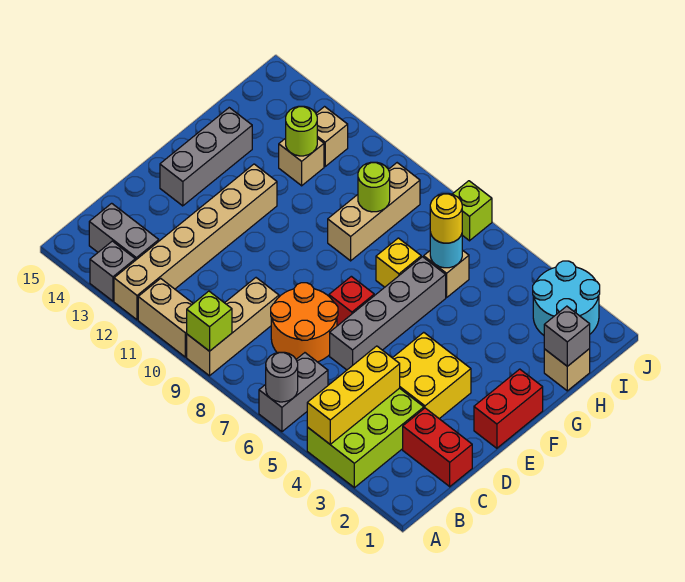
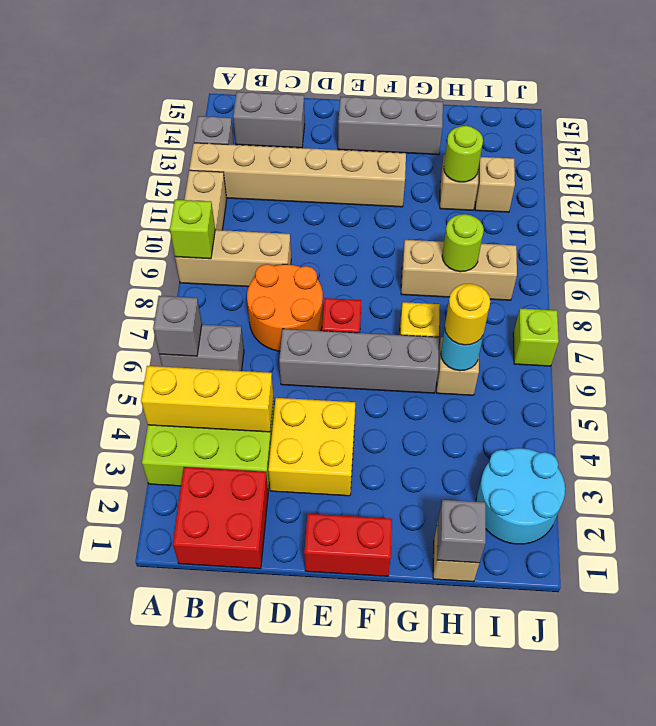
grey 1x1 round brick [266,352,298,402] -> grey 1x1 brick [153,296,202,356]
grey 1x2 brick [89,203,159,260] -> grey 1x2 brick turned to [233,92,305,148]
red 1x2 brick [403,408,472,487] -> red 2x2 brick [173,467,268,569]

